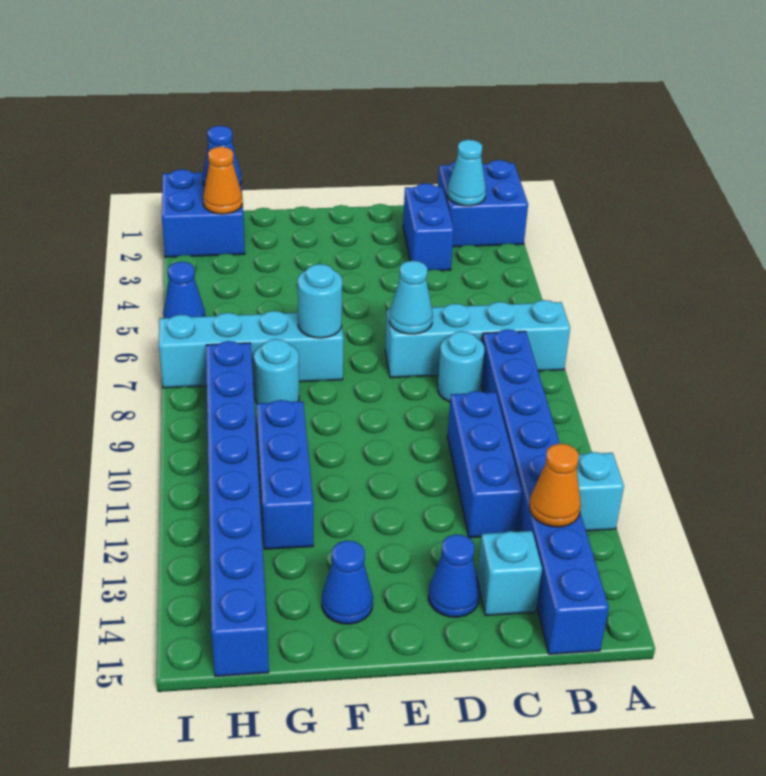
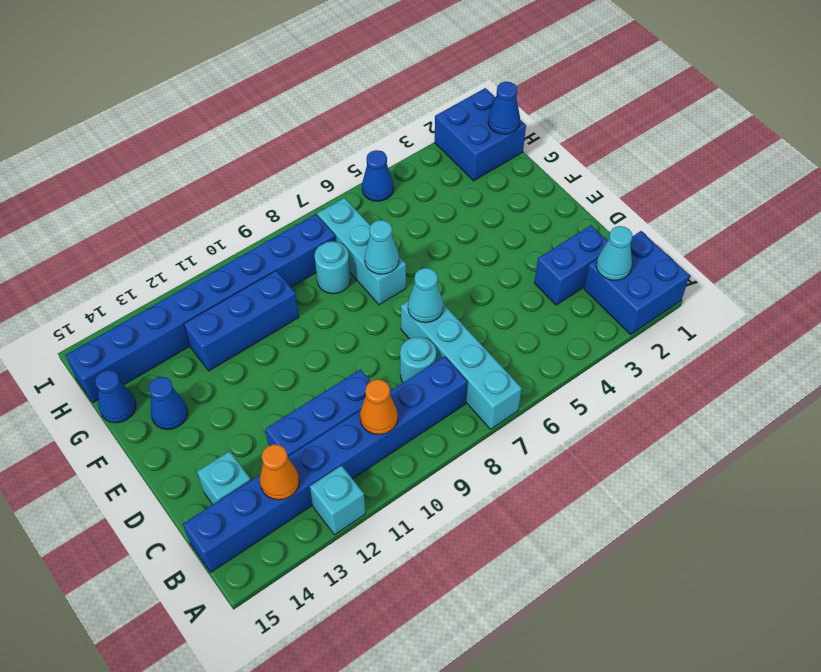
blue 1x1 cone [428,534,479,617] -> blue 1x1 cone moved to [95,370,136,423]
cyan 1x4 brick [159,311,344,388] -> cyan 1x3 brick [317,198,406,305]
cyan 1x1 round brick [298,264,342,338] -> cyan 1x1 cone [364,220,399,274]
orange 1x1 cone [203,147,243,214] -> orange 1x1 cone moved to [360,379,398,435]

